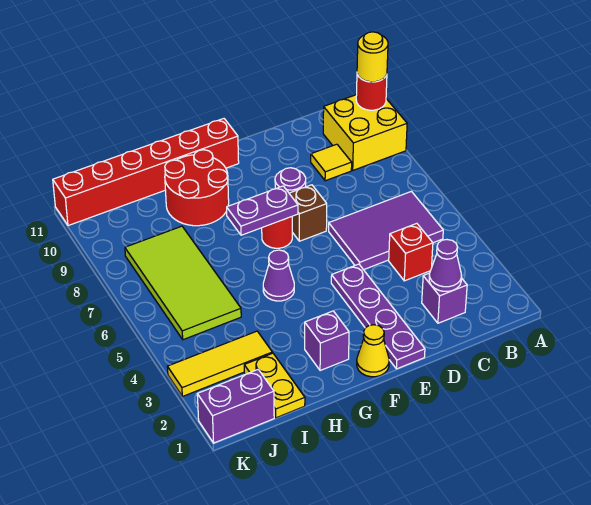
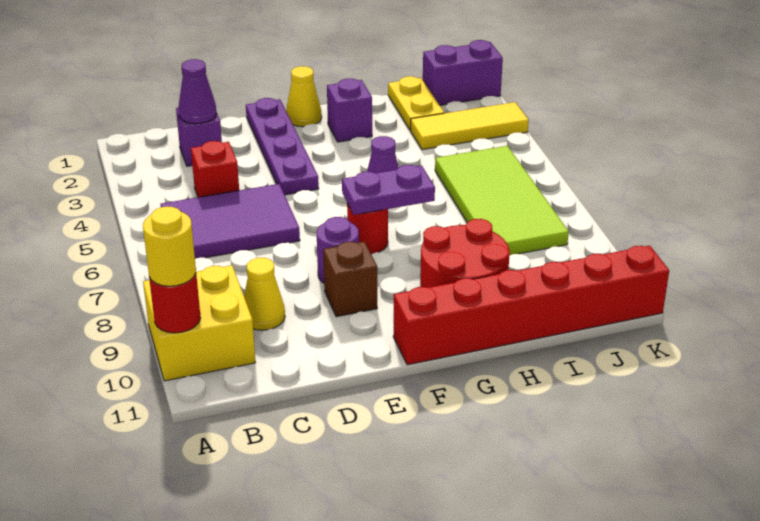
yellow 1x1 tile [311,144,352,181] -> yellow 1x1 cone [244,258,285,330]
brown 1x1 brick [289,185,327,241] -> brown 1x1 brick moved to [323,242,377,317]

